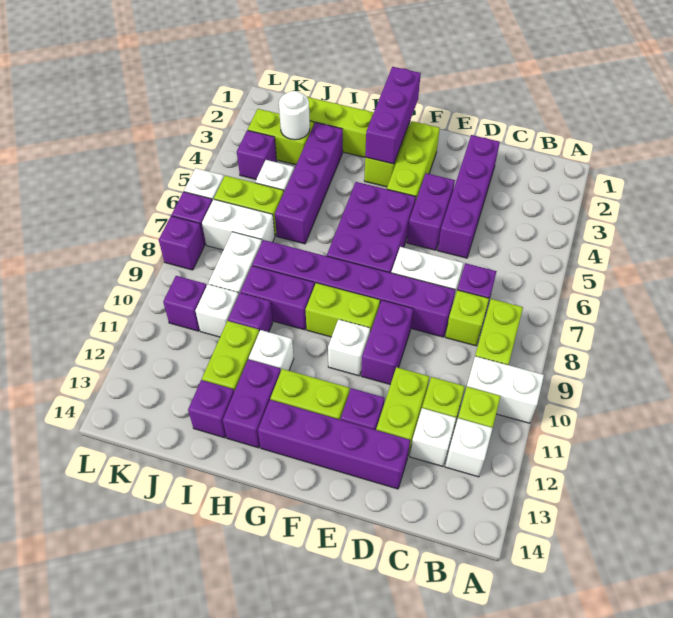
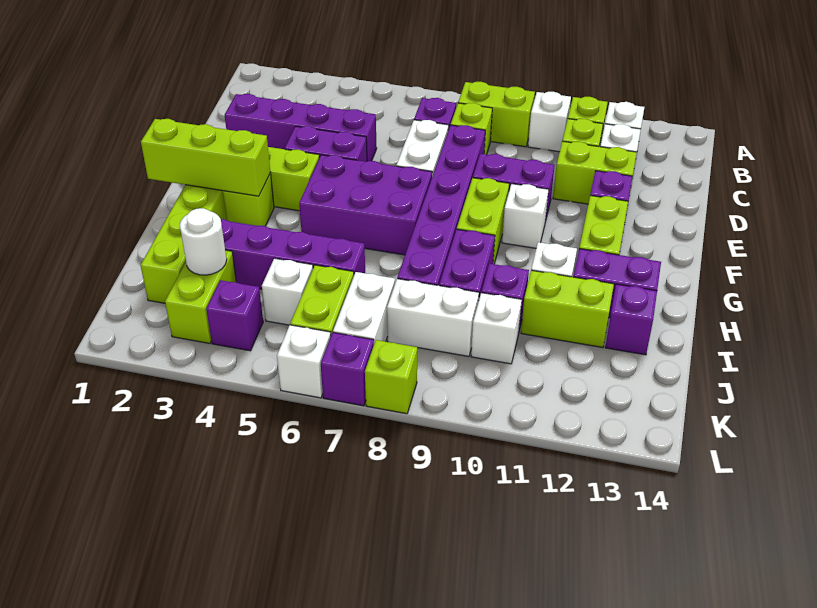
white 1x2 brick [467,356,544,423] -> white 1x1 brick [528,92,571,152]
purple 1x4 brick [258,400,410,489] -> none
purple 1x3 brick [365,67,421,164] -> lime 1x3 brick [141,119,271,196]
purple 1x1 brick [163,276,206,331] -> none
purple 1x1 brick [159,216,204,270] -> lime 1x1 brick [365,340,417,414]

